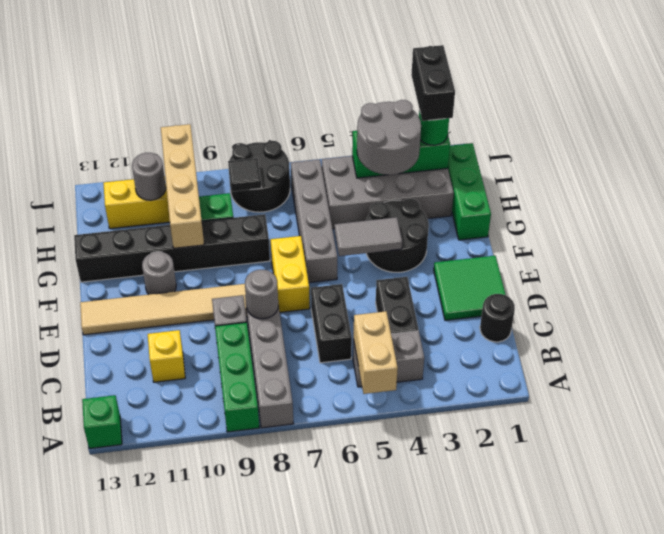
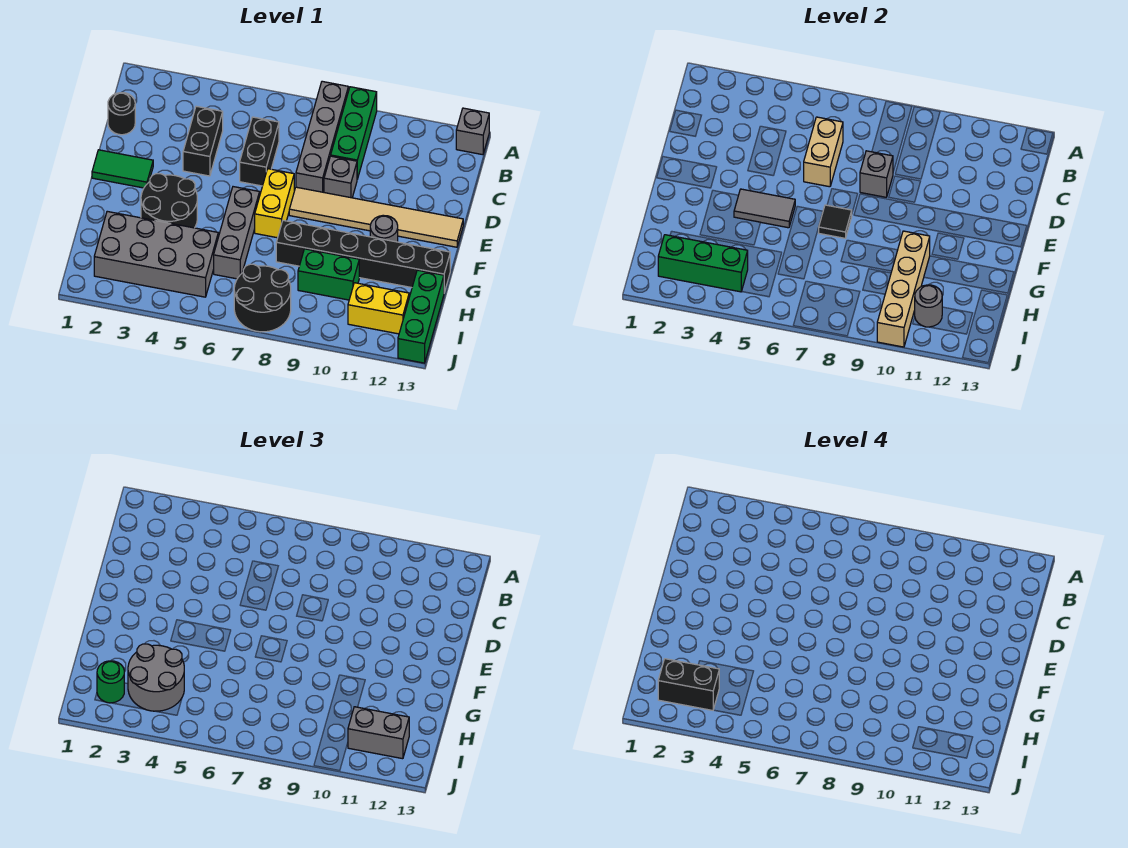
tan 1x2 brick [354,311,398,394] -> tan 1x2 brick moved to [804,117,843,187]
green 1x1 brick [82,395,122,449] -> grey 1x1 brick [456,108,489,155]
grey 1x2 brick [353,331,424,387] -> grey 1x2 brick moved to [348,707,409,759]
yellow 1x1 brick [148,330,185,382] -> none
green 2x2 tile [434,256,506,320] -> green 1x2 tile [92,150,153,188]
grey 1x1 round brick [245,270,278,319] -> grey 1x1 brick [860,151,893,197]
grey 1x4 brick [291,159,337,283] -> grey 1x3 brick [214,187,260,279]
green 1x3 brick [448,143,491,240] -> green 1x3 brick moved to [398,270,444,363]
black 1x2 brick [411,45,455,121] -> black 1x2 brick turned to [658,659,719,710]
black 1x1 tile [228,158,262,192] -> black 1x1 tile moved to [819,205,852,238]

